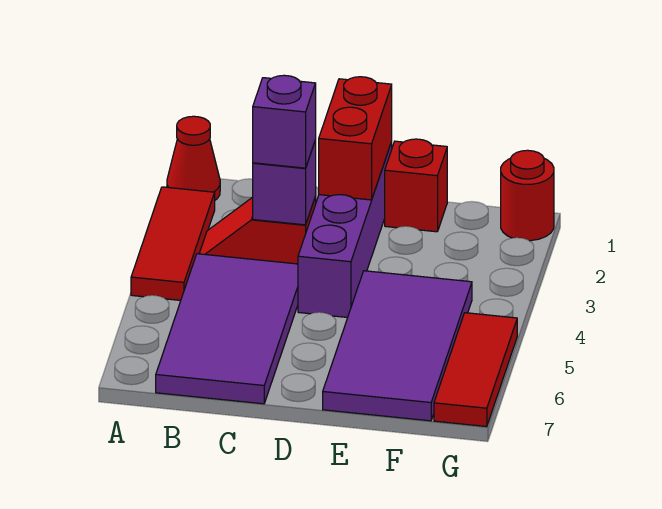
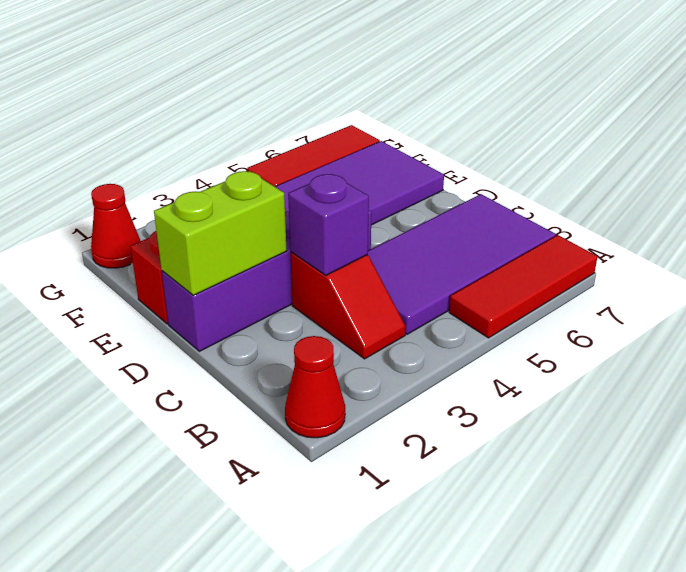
red 1x3 tile [131,187,215,300] -> red 1x3 tile moved to [449,235,597,338]
purple 1x1 brick [253,75,316,168] -> none
red 1x2 brick [319,77,392,200] -> lime 1x2 brick [154,171,287,295]
red 1x1 round brick [501,150,554,241] -> red 1x1 cone [91,184,140,268]

